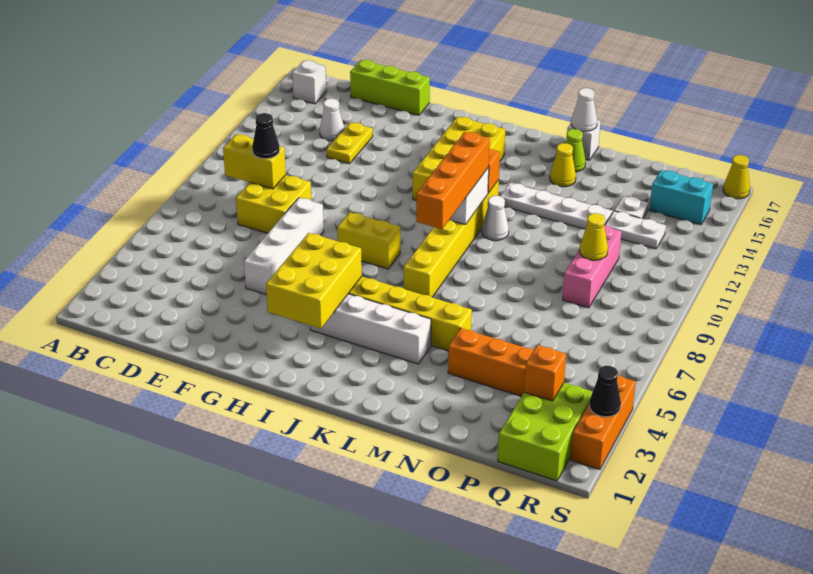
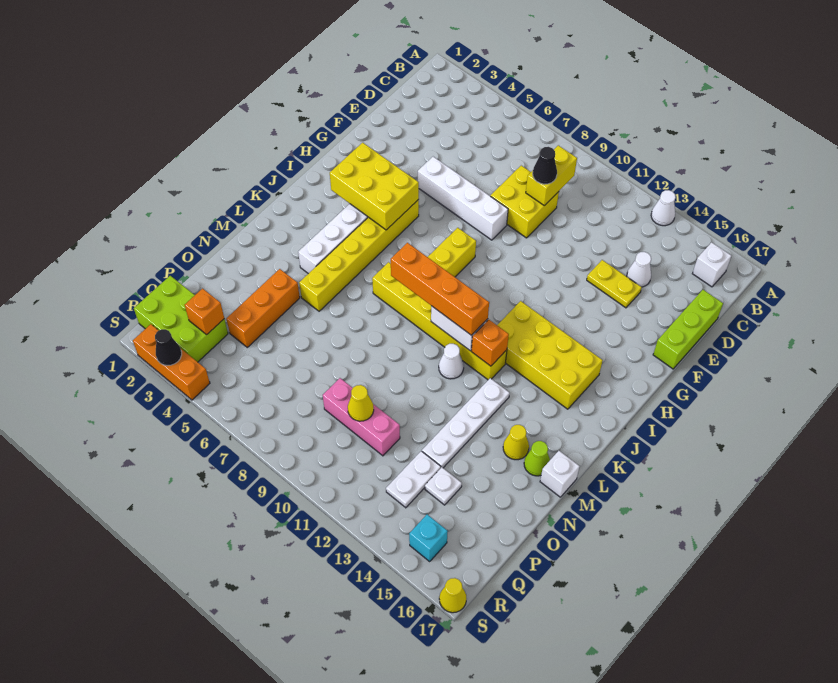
white 1x1 cone [571,88,597,131] -> white 1x1 cone moved to [651,190,676,226]
cyan 1x2 brick [649,170,713,225] -> cyan 1x1 brick [409,515,448,561]

